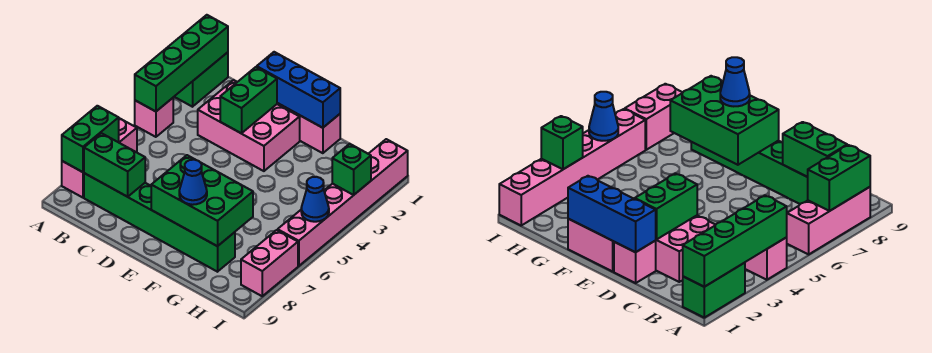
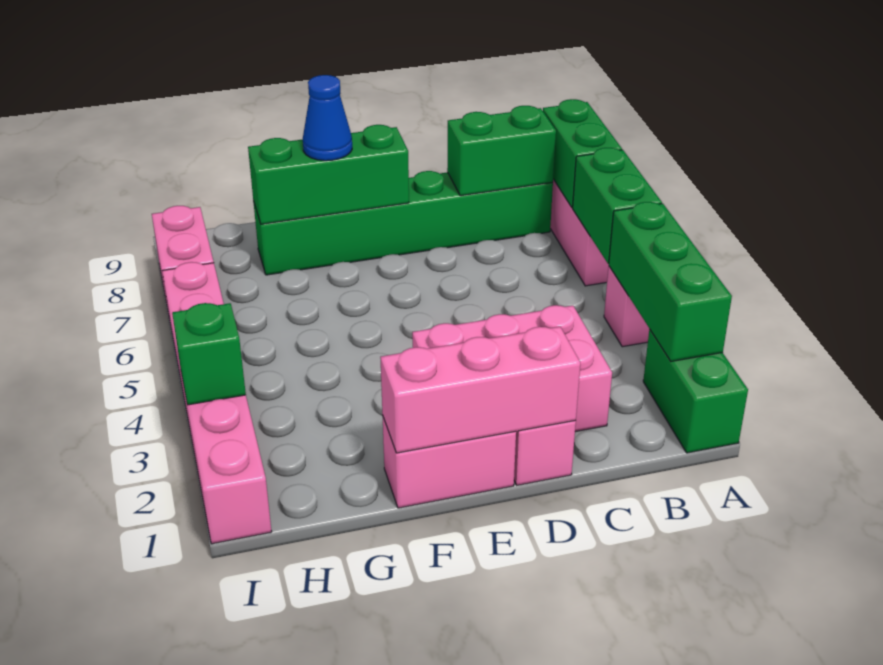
green 1x4 brick [135,15,228,111] -> green 1x3 brick [609,202,732,361]
blue 1x3 brick [257,52,340,128] -> pink 1x3 brick [380,327,580,453]
green 1x2 brick [220,67,277,133] -> green 1x2 brick moved to [573,148,662,264]
green 2x3 brick [151,155,253,246] -> green 1x3 brick [248,125,409,224]
blue 1x1 cone [301,177,329,222] -> none

